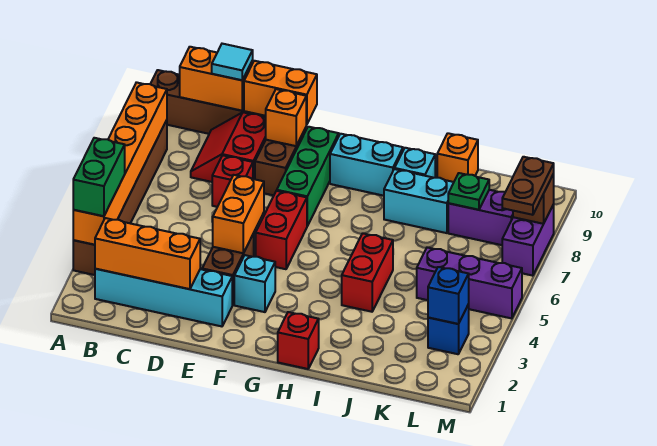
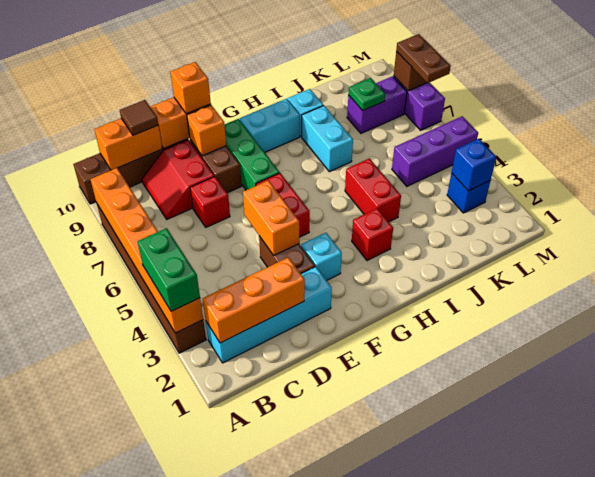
cyan 1x1 tile [212,44,253,80] -> brown 1x1 tile [120,100,158,135]
red 1x1 brick [278,312,319,369] -> red 1x1 brick moved to [352,208,393,261]
cyan 1x2 brick [384,169,454,233] -> cyan 1x2 brick turned to [302,106,353,172]
orange 1x1 brick [437,133,478,182] -> orange 1x1 brick moved to [170,62,211,114]

